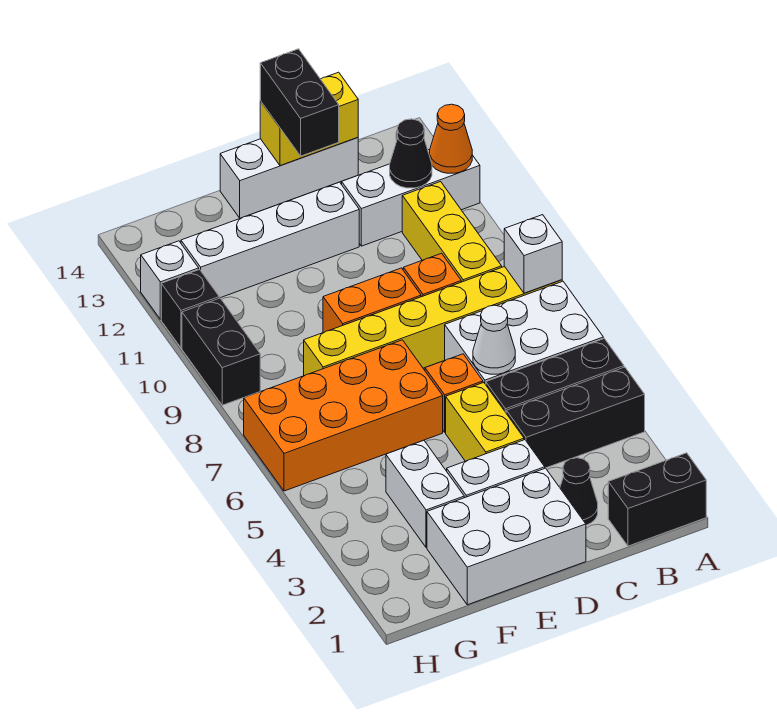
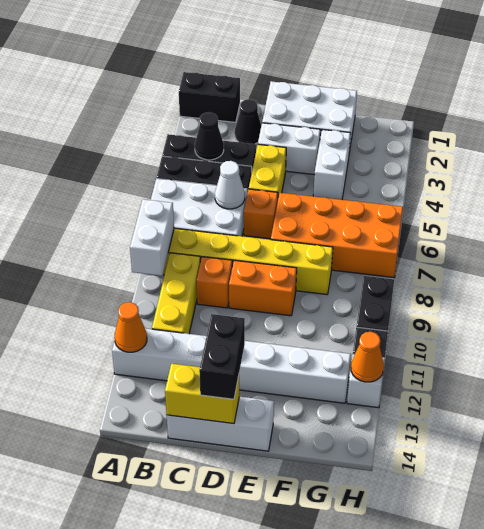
white 1x1 brick [504,215,562,293] -> white 1x2 brick [130,199,174,276]
black 1x1 cone [390,119,432,188] -> black 1x1 cone moved to [195,112,224,160]
none -> orange 1x1 cone [351,332,384,382]

